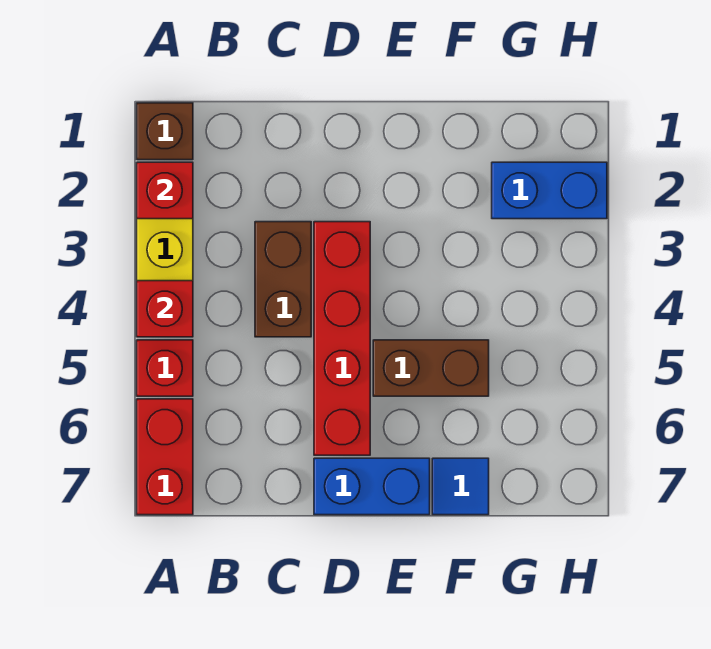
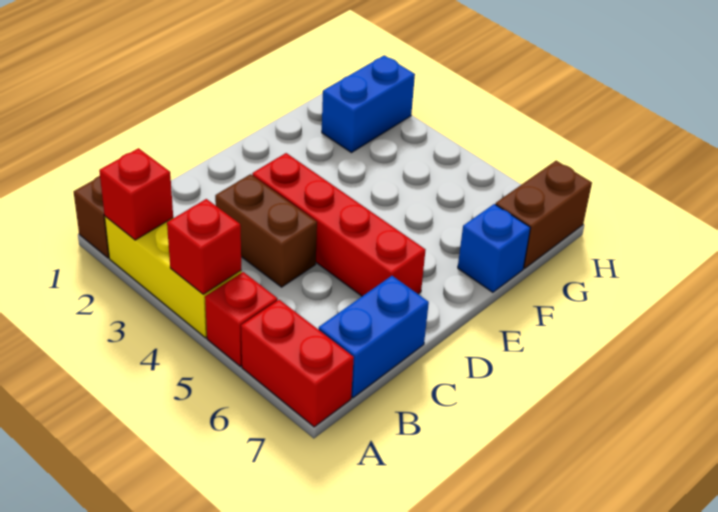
blue 1x2 brick [314,458,430,515] -> blue 1x2 brick moved to [318,276,429,398]
brown 1x2 brick [373,340,489,396] -> brown 1x2 brick moved to [495,161,592,268]
blue 1x1 tile [432,458,489,515] -> blue 1x1 brick [458,204,530,292]

